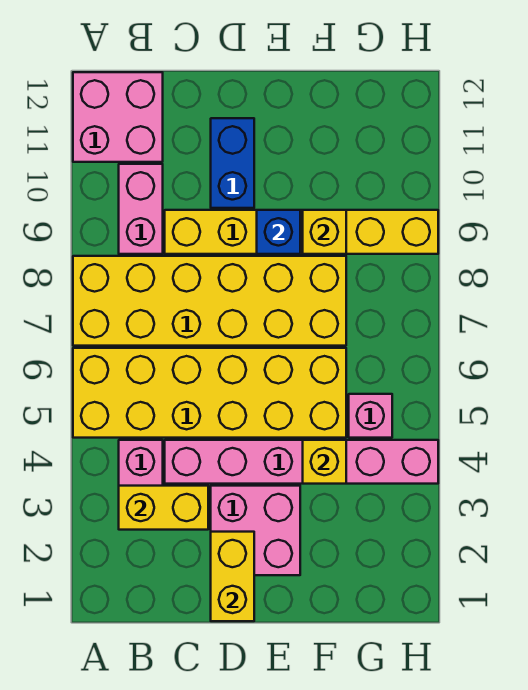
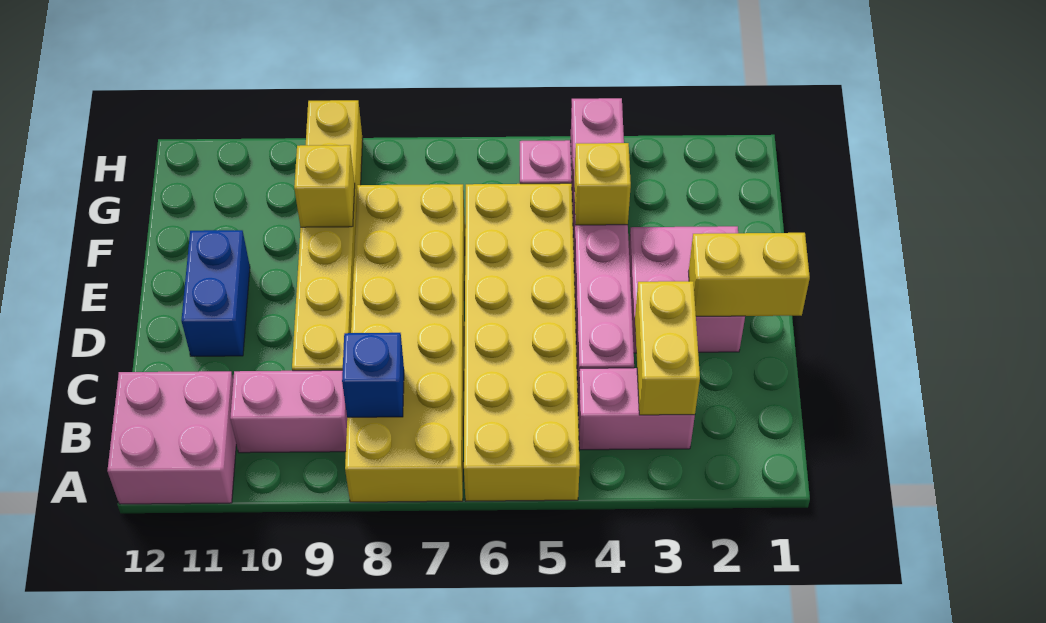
blue 1x2 brick [211,118,254,208] -> blue 1x2 brick turned to [181,230,250,356]
blue 1x1 brick [257,210,300,254] -> blue 1x1 brick moved to [342,333,404,417]

